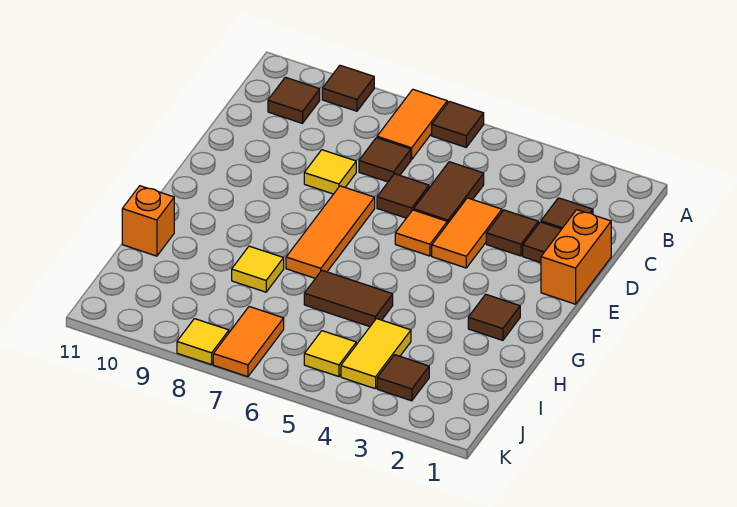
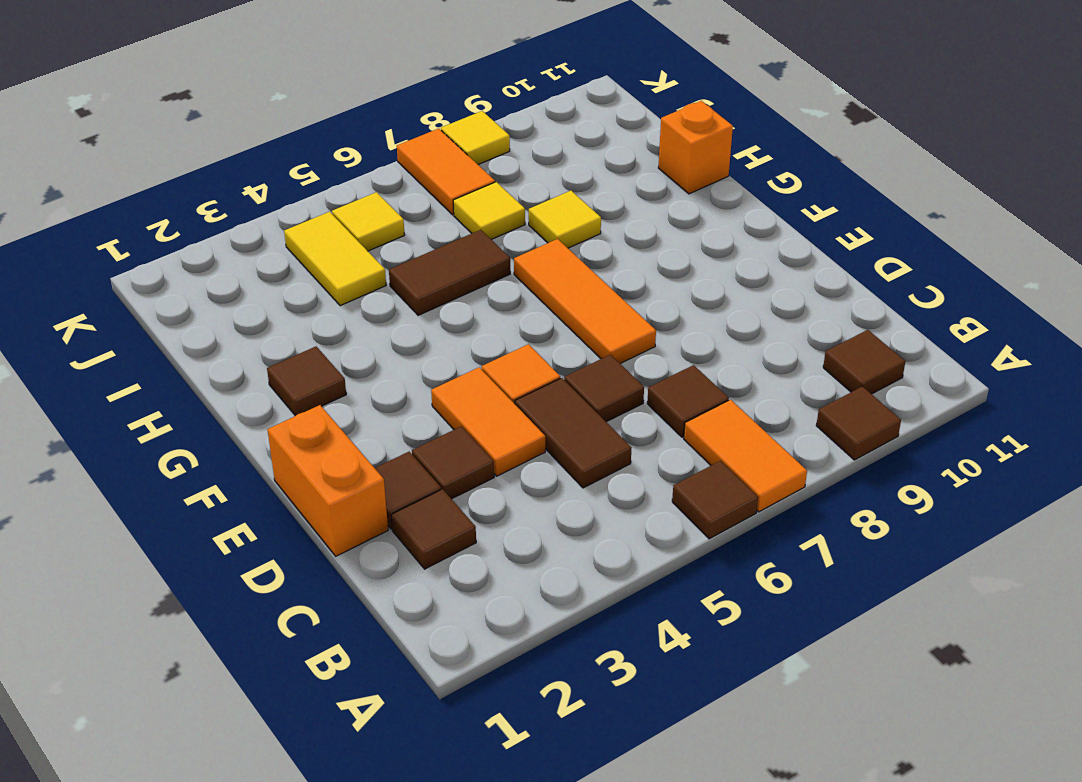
yellow 1x1 tile [304,150,356,194] -> yellow 1x1 tile moved to [453,182,525,239]
brown 1x1 tile [377,355,429,401] -> none

